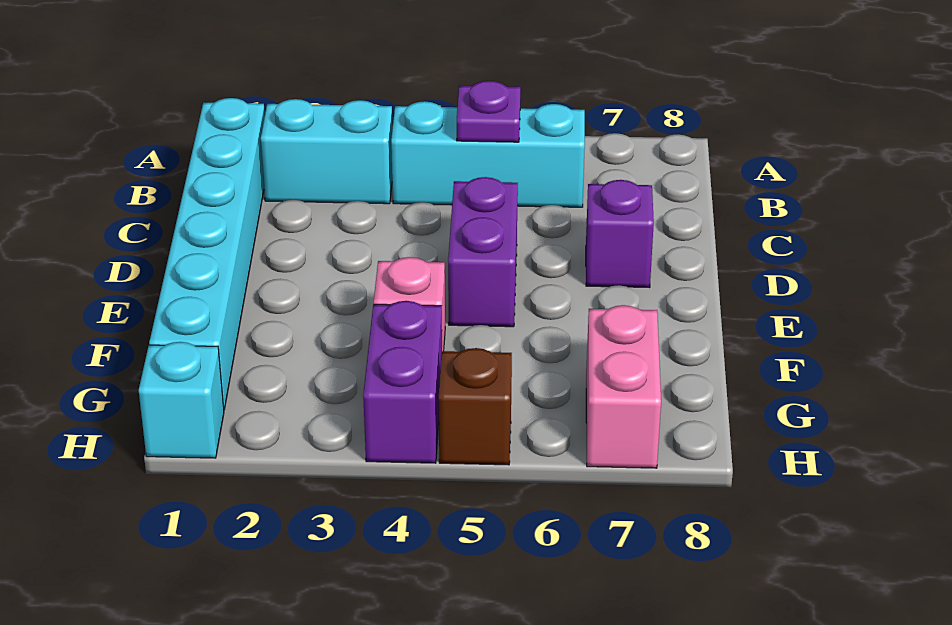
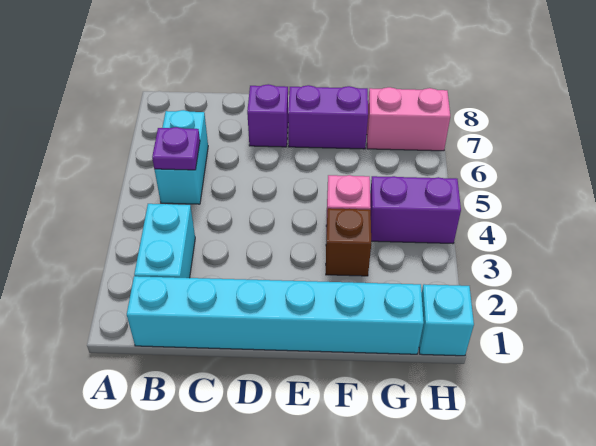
cyan 1x3 brick [391,101,585,207] -> cyan 1x2 brick [155,110,208,204]
purple 1x2 brick [448,177,518,327] -> purple 1x2 brick moved to [288,85,368,149]
brown 1x1 brick [439,348,512,465] -> brown 1x1 brick moved to [326,208,371,276]

